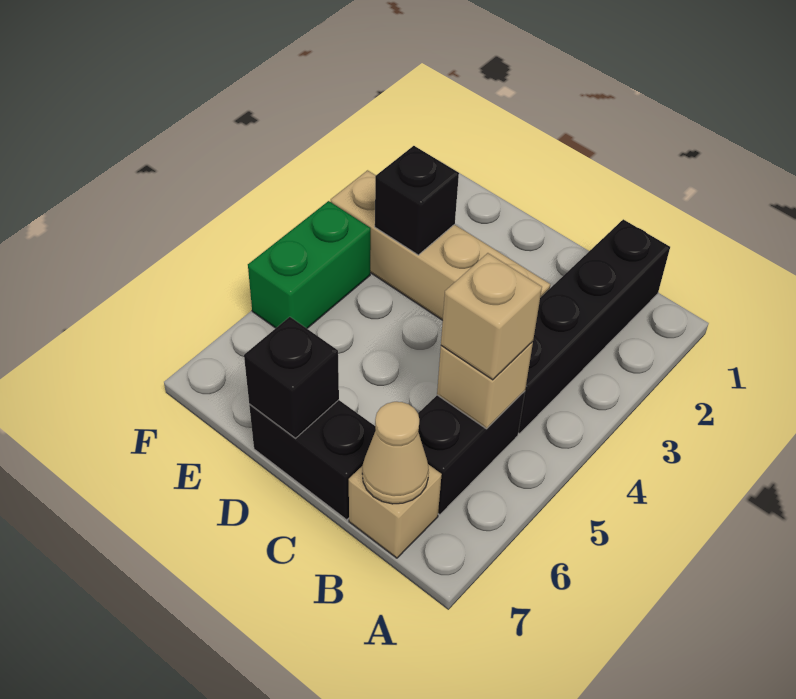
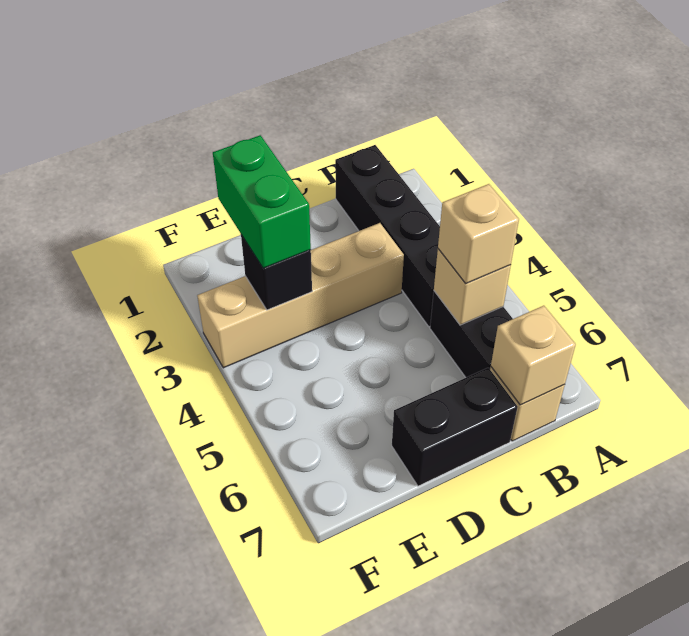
tan 1x1 cone [362,402,429,504] -> tan 1x1 brick [491,306,576,405]
black 1x1 brick [244,317,339,438] -> none
green 1x2 brick [248,201,371,328] -> green 1x2 brick moved to [213,135,311,268]

